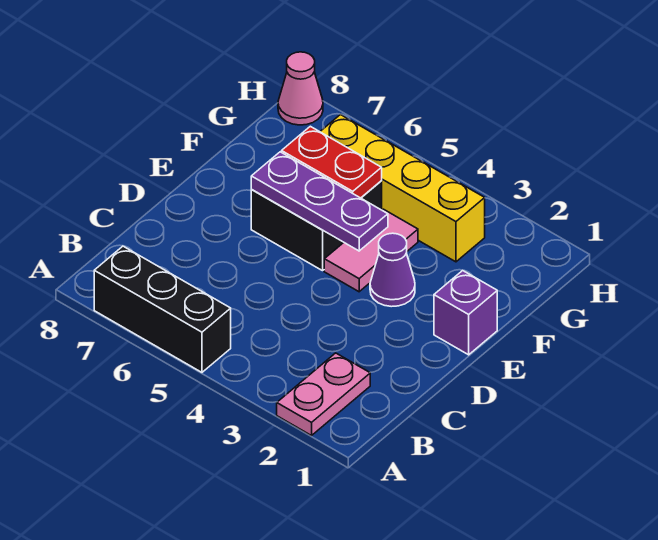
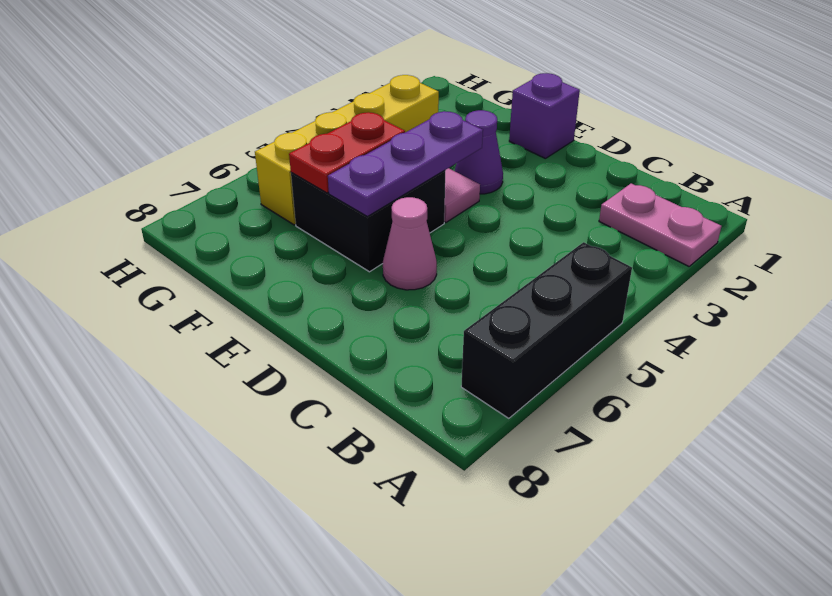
pink 1x1 cone [278,52,323,125] -> pink 1x1 cone moved to [383,197,437,290]

